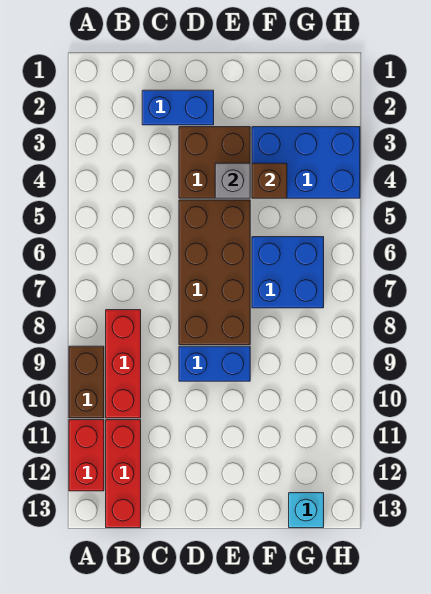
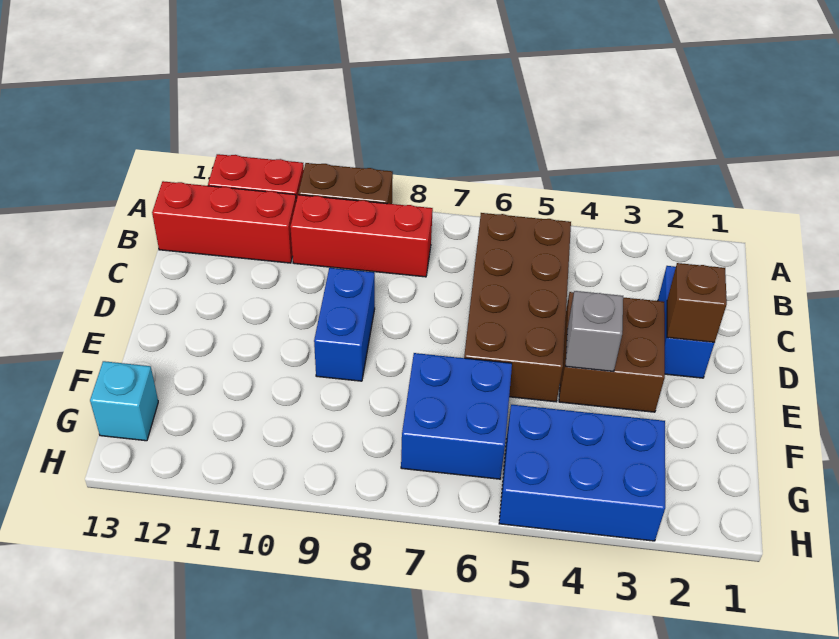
brown 2x4 brick [179,200,250,345] -> brown 2x4 brick turned to [464,213,571,402]
blue 2x3 brick [252,127,360,198] -> blue 2x3 brick turned to [499,405,665,541]
brown 1x1 brick [252,163,287,198] -> brown 1x1 brick moved to [667,263,727,342]

